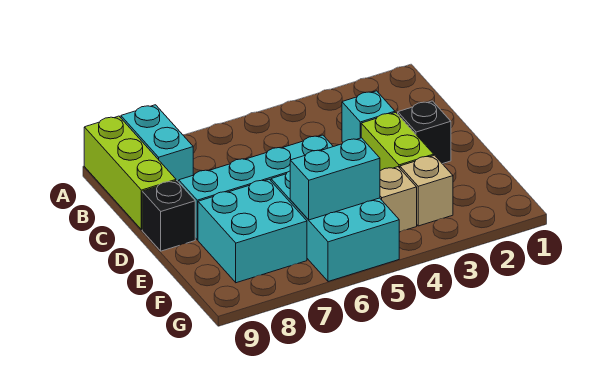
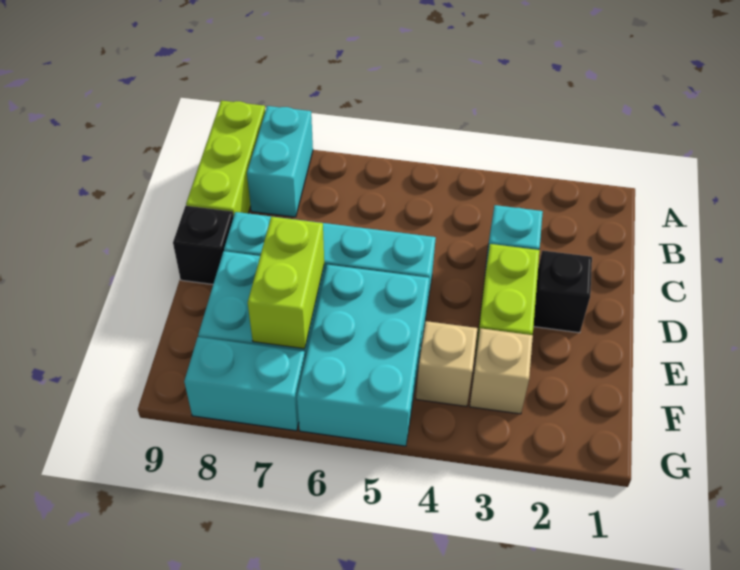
none -> lime 1x2 brick [248,217,324,349]
cyan 1x2 brick [290,138,380,220] -> cyan 1x2 brick moved to [184,337,305,431]

